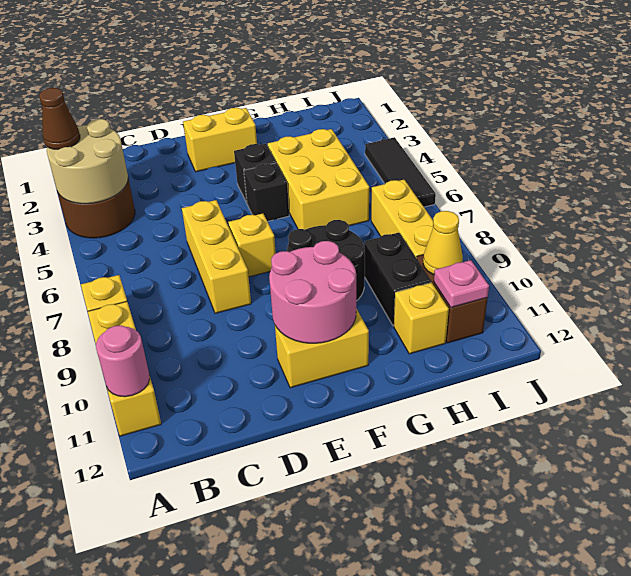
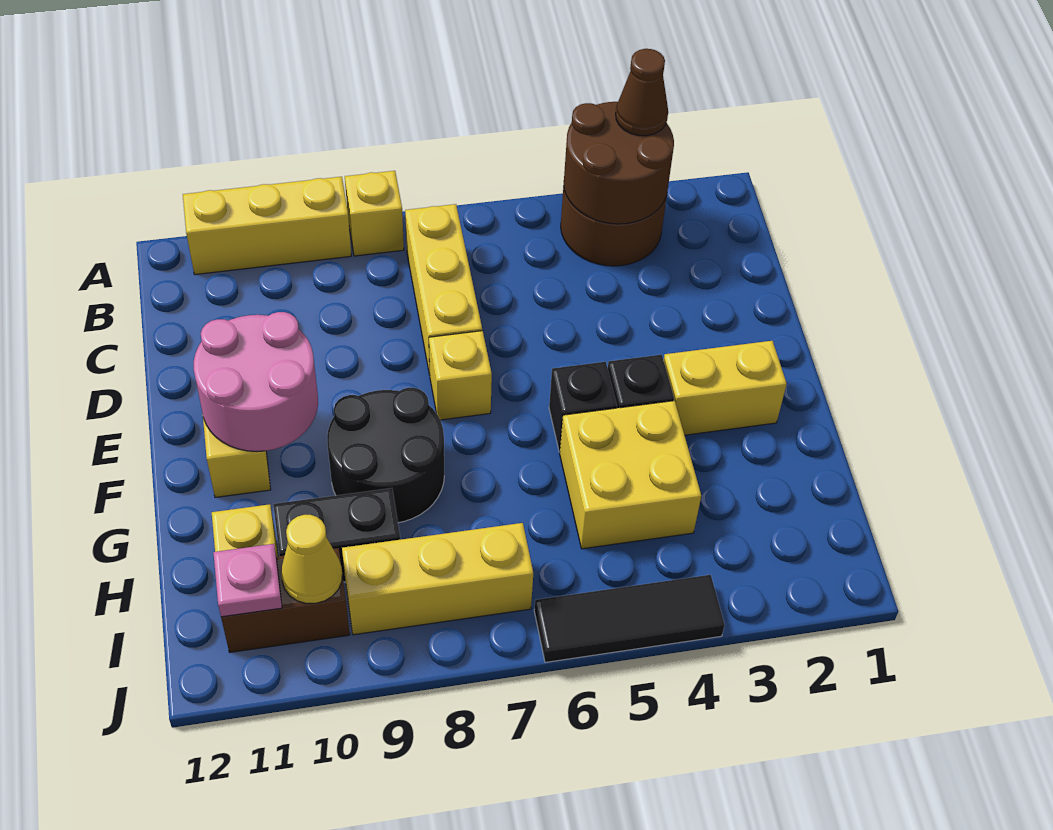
tan 2x2 round brick [47,119,128,204] -> brown 2x2 round brick [564,102,674,224]
pink 1x1 round brick [96,325,150,397] -> none
yellow 1x3 brick [182,200,251,313] -> yellow 1x3 brick turned to [405,204,482,375]
yellow 1x2 brick [183,108,257,172] -> yellow 1x2 brick turned to [664,341,787,435]
yellow 2x3 brick [268,129,369,230] -> yellow 2x2 brick [560,401,701,549]

